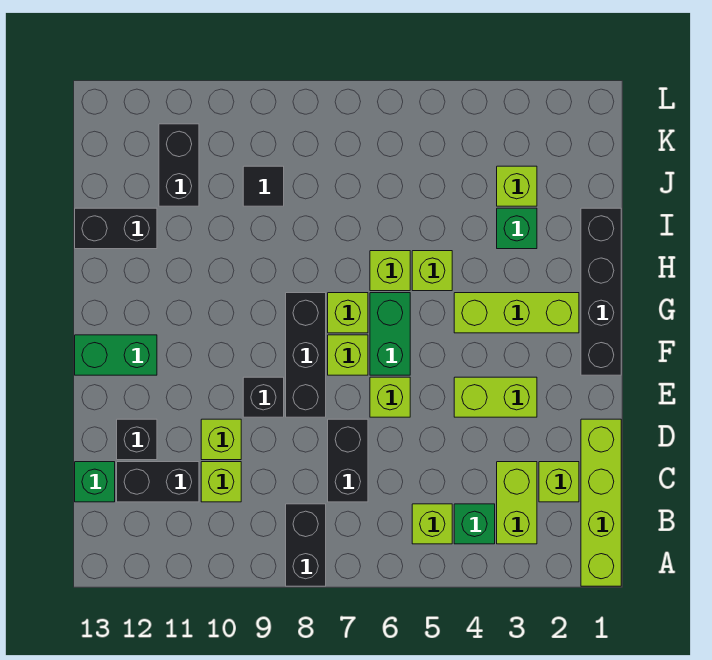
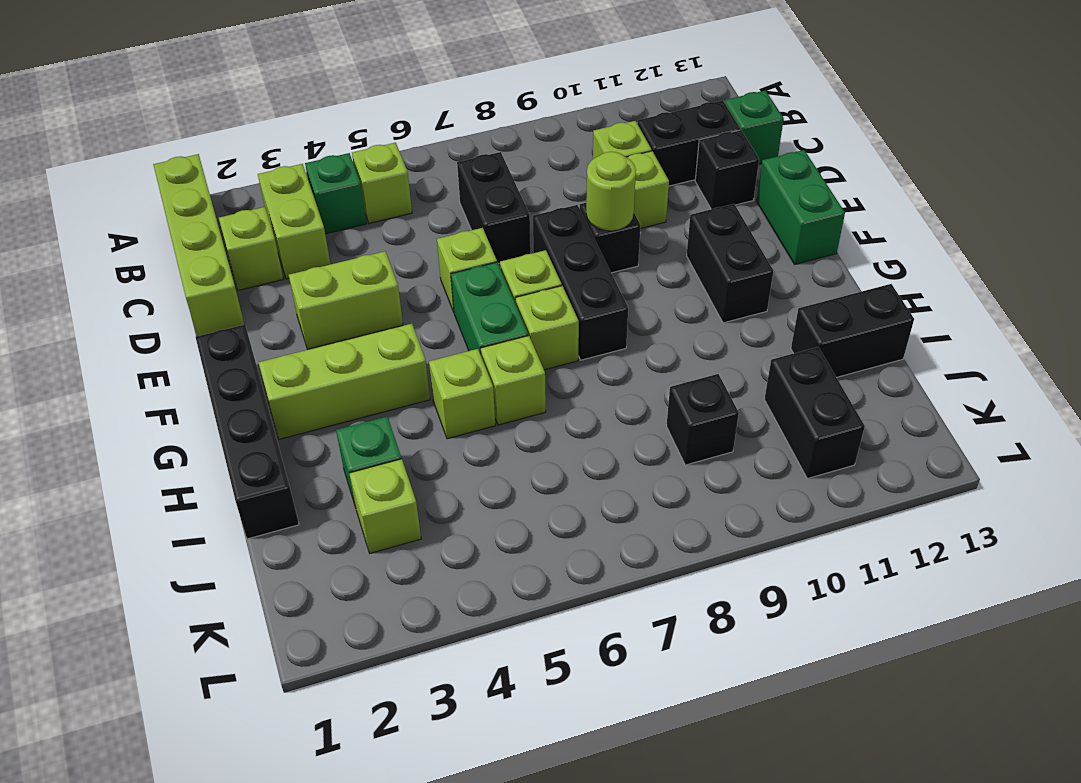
black 1x2 brick [286,504,326,586] -> black 1x2 brick moved to [687,204,773,323]
none -> lime 1x1 round brick [586,152,636,231]
green 1x2 brick [75,335,157,375] -> green 1x2 brick turned to [757,150,845,265]
black 1x1 tile [243,166,284,206] -> black 1x1 brick [667,374,739,465]

